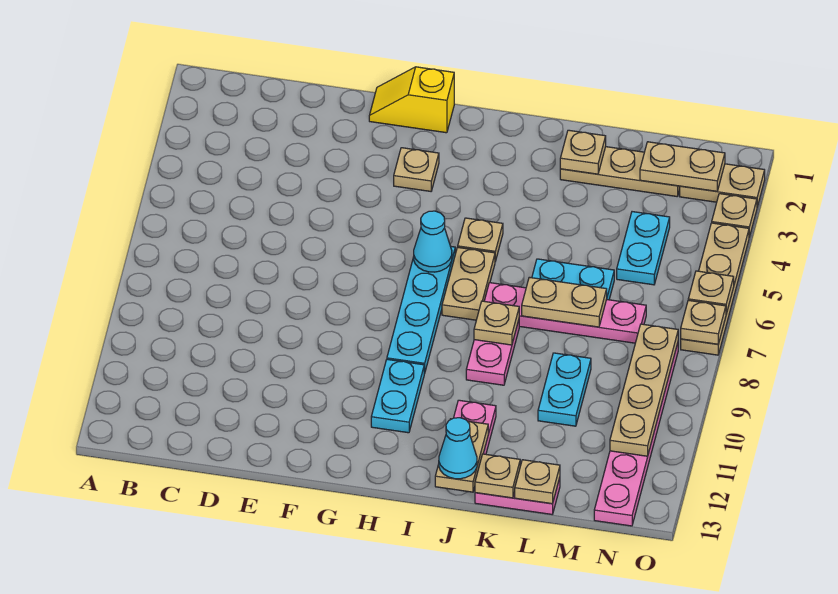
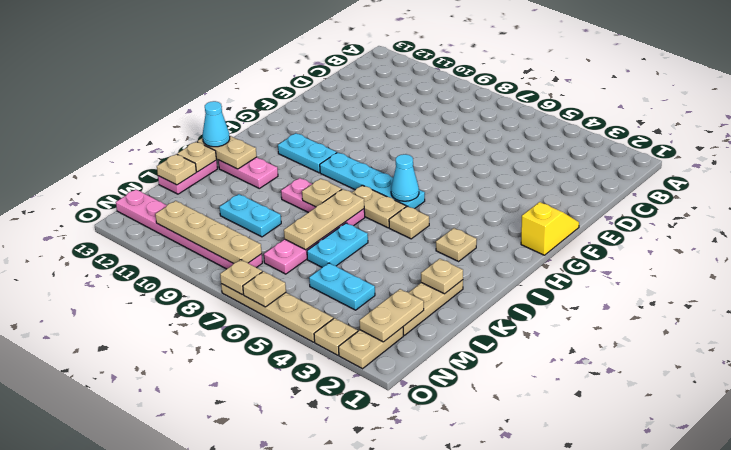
tan 1x1 plate [394,148,439,191] -> tan 1x1 plate moved to [436,228,477,261]
tan 1x2 plate [522,277,607,327] -> tan 1x3 plate [284,189,364,250]

